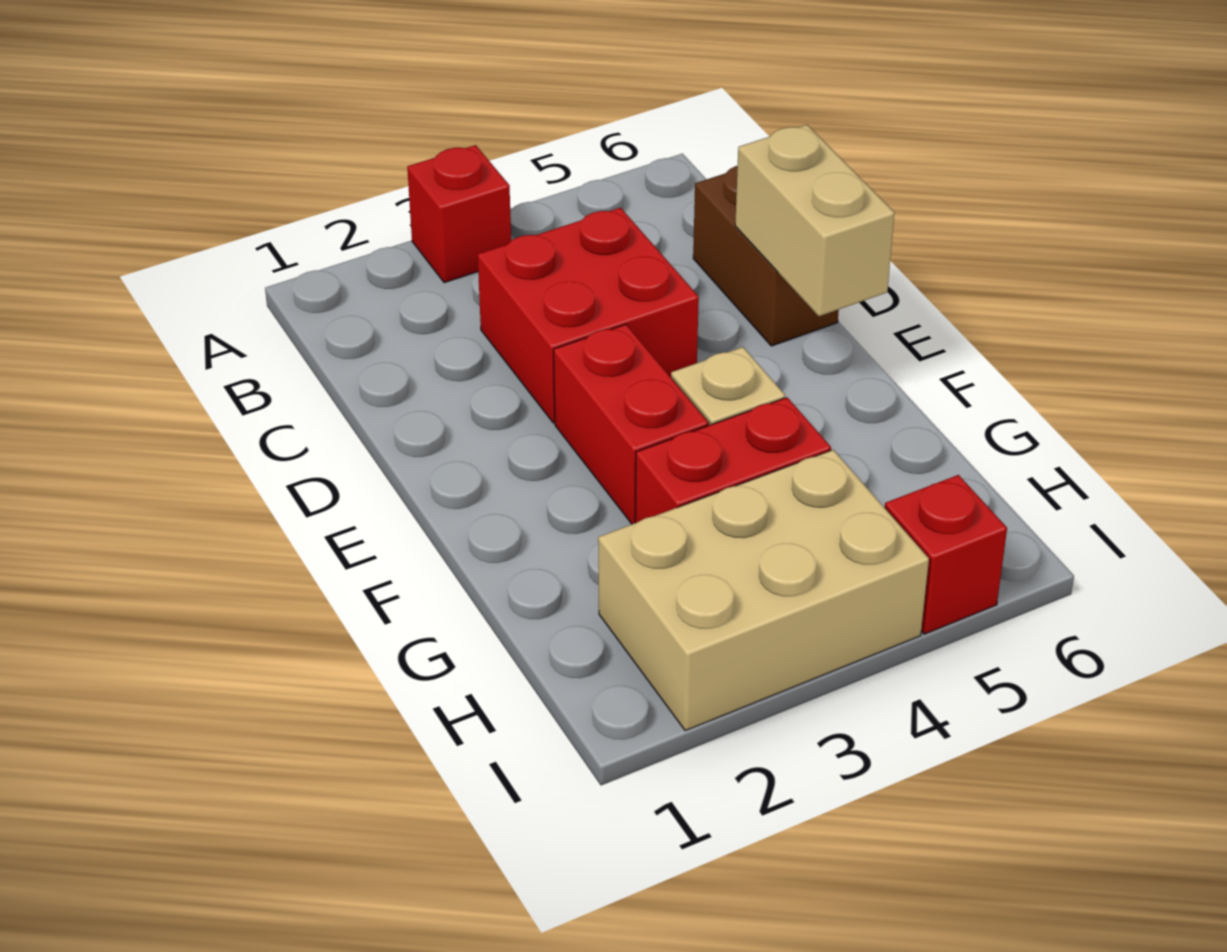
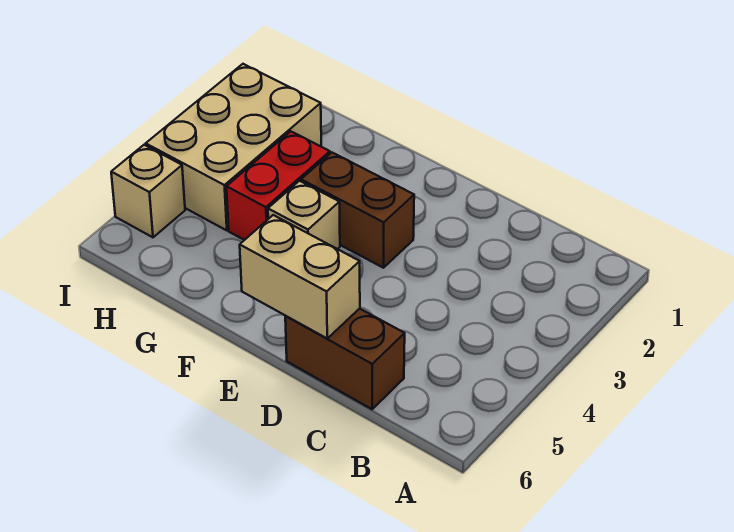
red 1x1 brick [407,145,511,283] -> none
red 2x2 brick [478,208,699,423] -> none
red 1x2 brick [554,324,708,524] -> brown 1x2 brick [301,153,414,268]
red 1x1 brick [885,475,1007,634] -> tan 1x1 brick [111,145,185,237]

